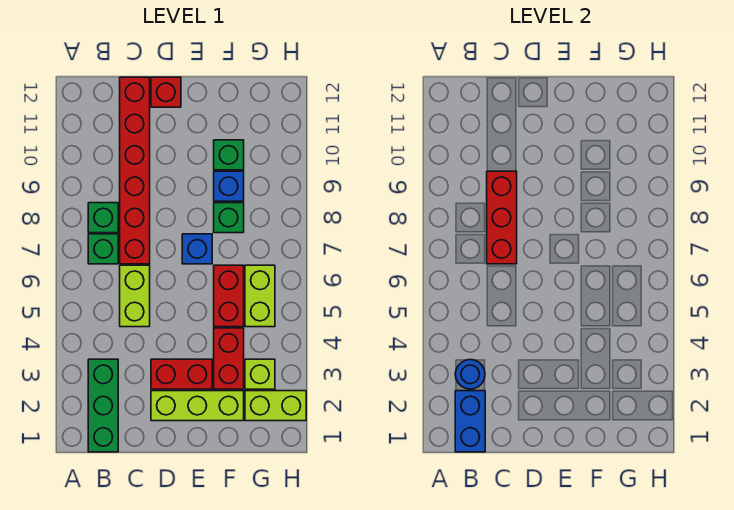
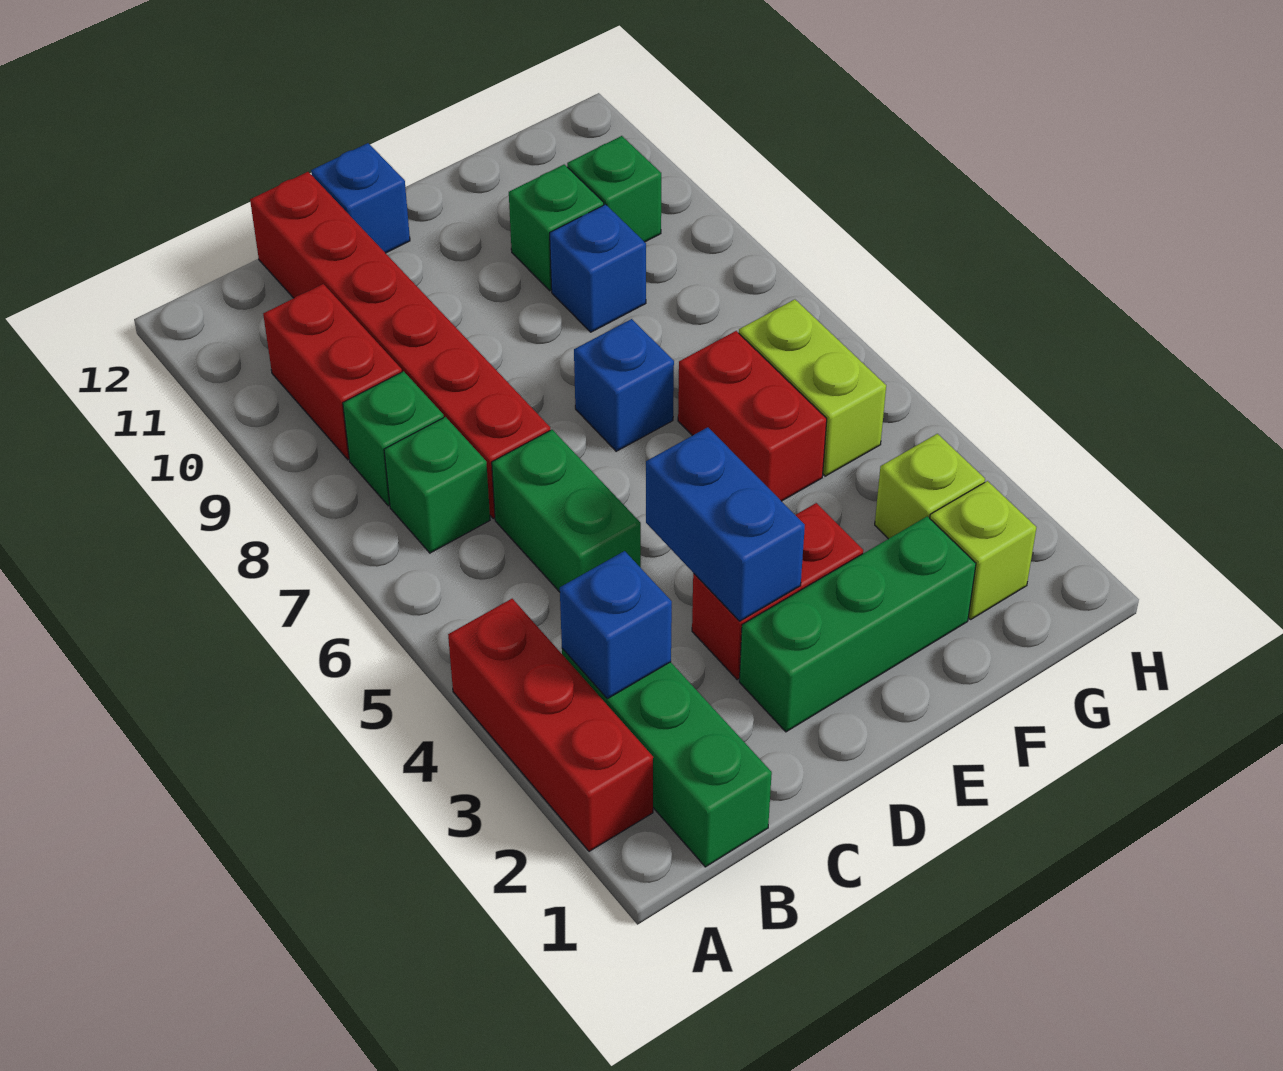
blue 1x2 brick [455,391,485,452] -> blue 1x2 brick moved to [646,427,805,621]
blue 1x1 round brick [455,360,485,389] -> blue 1x1 brick [560,551,672,699]
lime 1x2 brick [120,265,150,327] -> green 1x2 brick [492,430,641,592]
red 1x3 brick [487,171,517,264] -> red 1x3 brick moved to [448,599,653,851]
lime 1x3 brick [151,391,244,421] -> green 1x3 brick [739,516,976,732]
red 1x1 brick [151,77,181,107] -> blue 1x1 brick [311,143,410,253]
red 1x2 brick [214,328,244,389] -> red 1x2 brick moved to [263,284,402,460]
green 1x1 brick [214,203,244,233] -> green 1x1 brick moved to [567,136,661,242]
lime 1x2 brick [245,391,306,421] -> lime 1x1 brick [930,481,1036,619]

